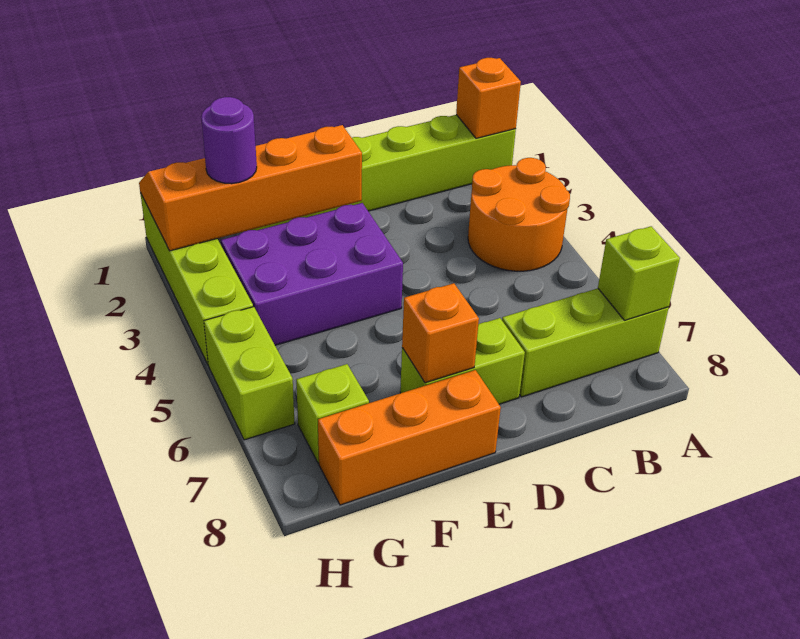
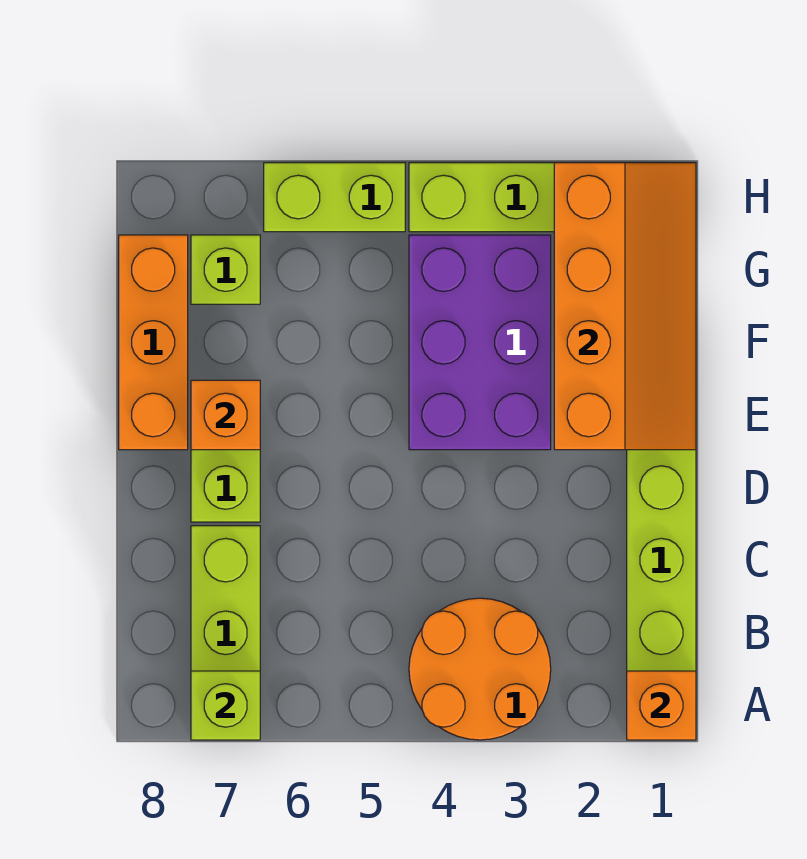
purple 1x1 round brick [201,97,257,184] -> none

